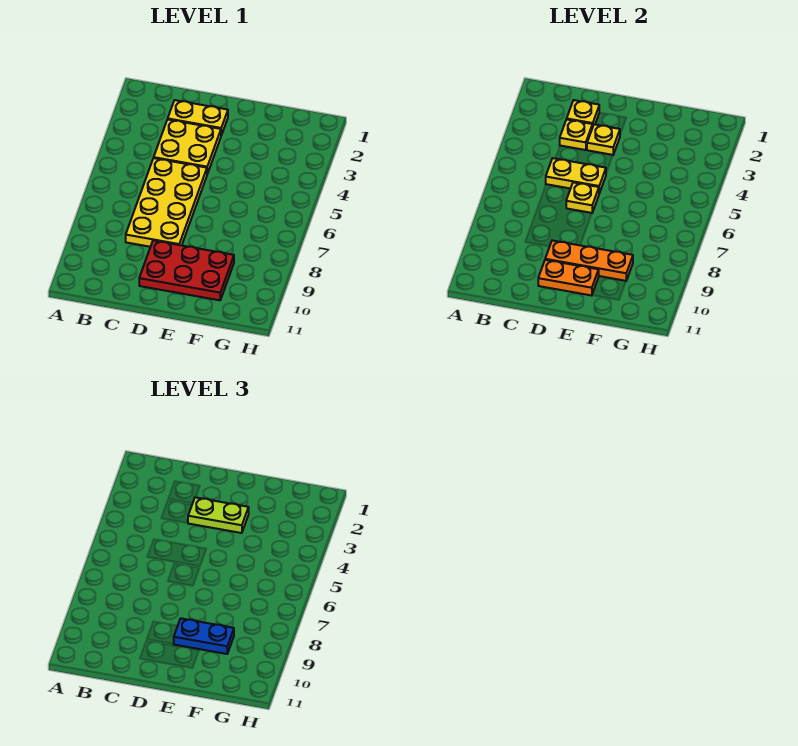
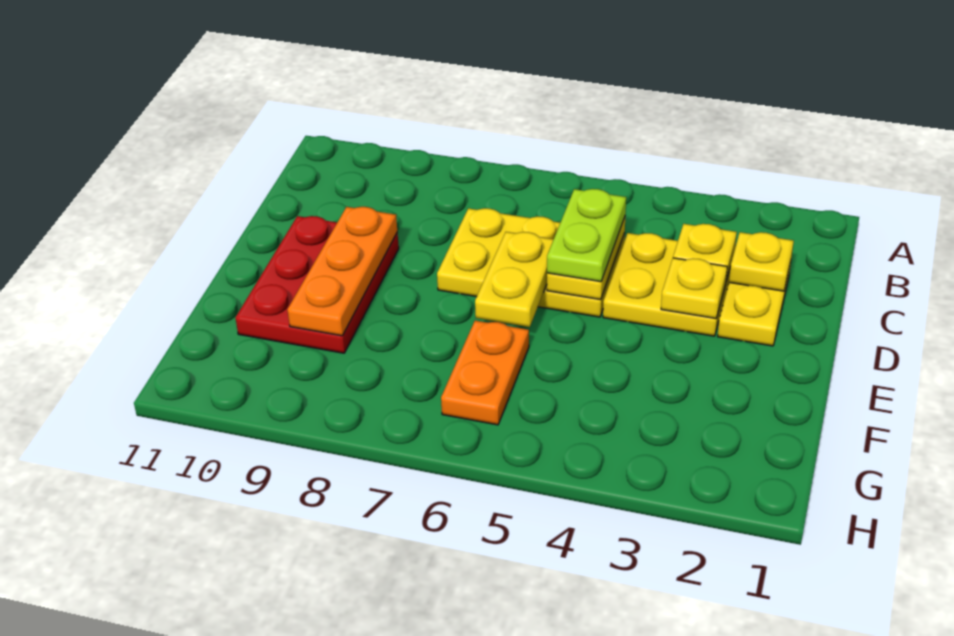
yellow 2x4 plate [126,158,207,247] -> yellow 2x3 plate [437,208,625,317]
lime 1x2 plate [188,497,249,533] -> lime 1x2 plate moved to [547,189,626,282]
yellow 1x1 plate [566,182,599,213] -> yellow 1x2 plate [475,232,554,327]
orange 1x2 plate [538,260,599,296] -> orange 1x2 plate moved to [441,320,529,425]
blue 1x2 plate [174,618,234,654] -> none

